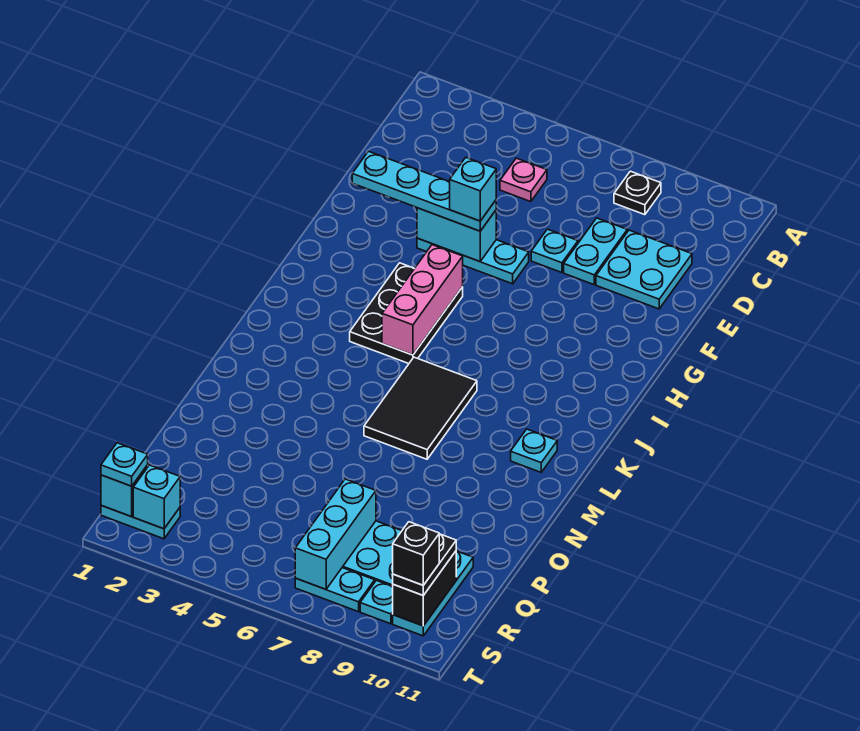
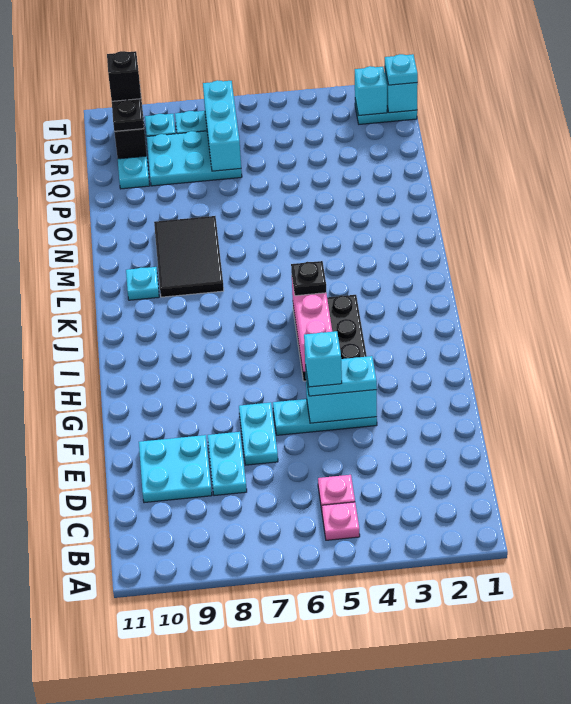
none -> pink 1x1 plate [322,502,360,540]
black 1x1 plate [614,171,661,215] -> black 1x1 plate moved to [291,261,326,296]
cyan 1x1 plate [531,229,578,273] -> cyan 1x2 plate [239,402,278,465]
cyan 1x4 plate [352,151,496,231] -> cyan 1x2 plate [305,356,377,396]
black 2x3 tile [364,357,477,459] -> black 2x3 tile moved to [154,216,224,297]

